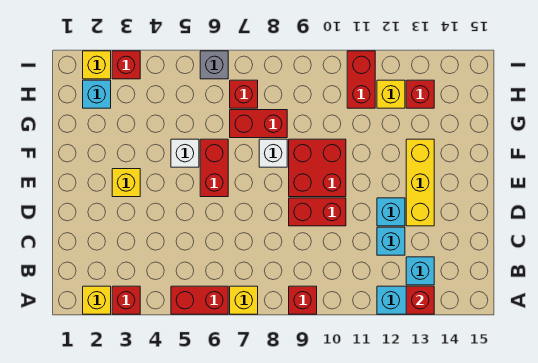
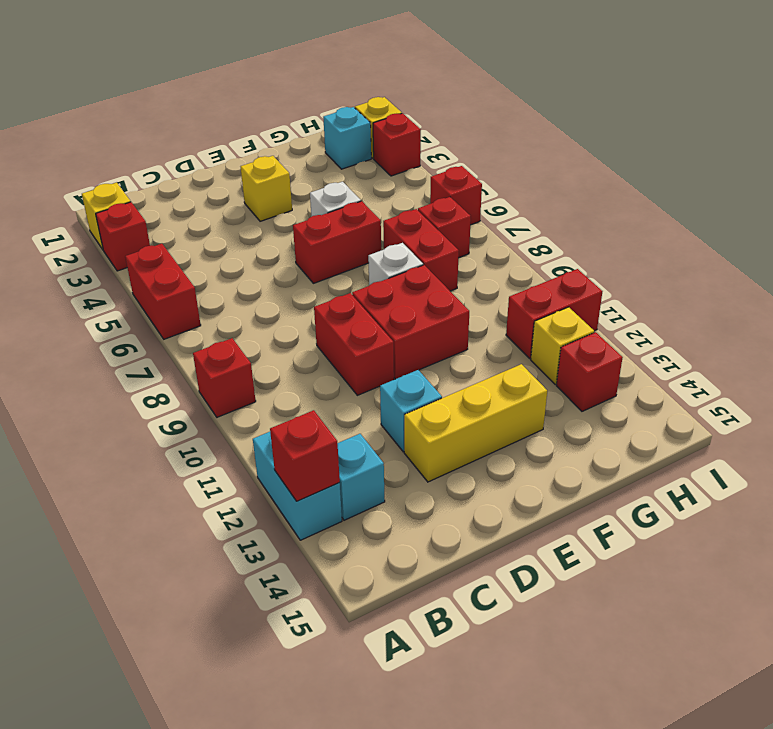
yellow 1x1 brick [230,286,258,314] -> none
cyan 1x1 brick [377,227,405,255] -> none
grey 1x1 brick [200,51,228,79] -> red 1x1 brick [430,166,482,225]

